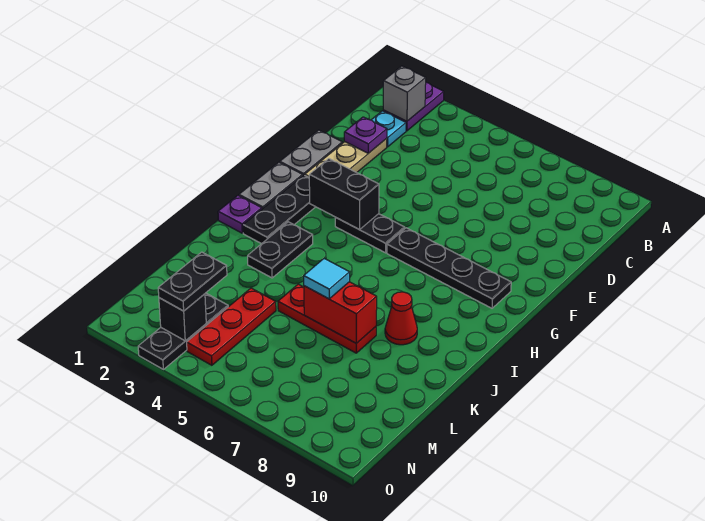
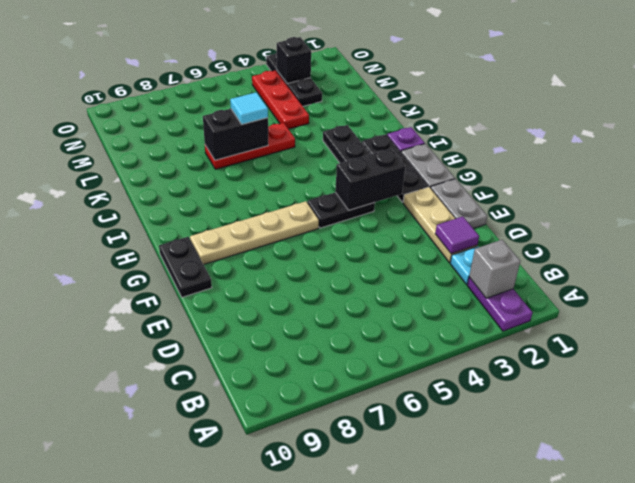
purple 1x1 plate [344,117,387,153] -> purple 1x1 tile [435,217,479,254]
black 1x4 plate [387,228,511,308] -> tan 1x4 plate [190,201,319,265]
red 1x1 cone [385,292,417,345] -> none
red 1x2 brick [304,282,377,343] -> black 1x2 brick [203,109,268,160]
black 1x2 plate [158,252,227,311] -> black 1x2 plate moved to [159,237,212,297]

